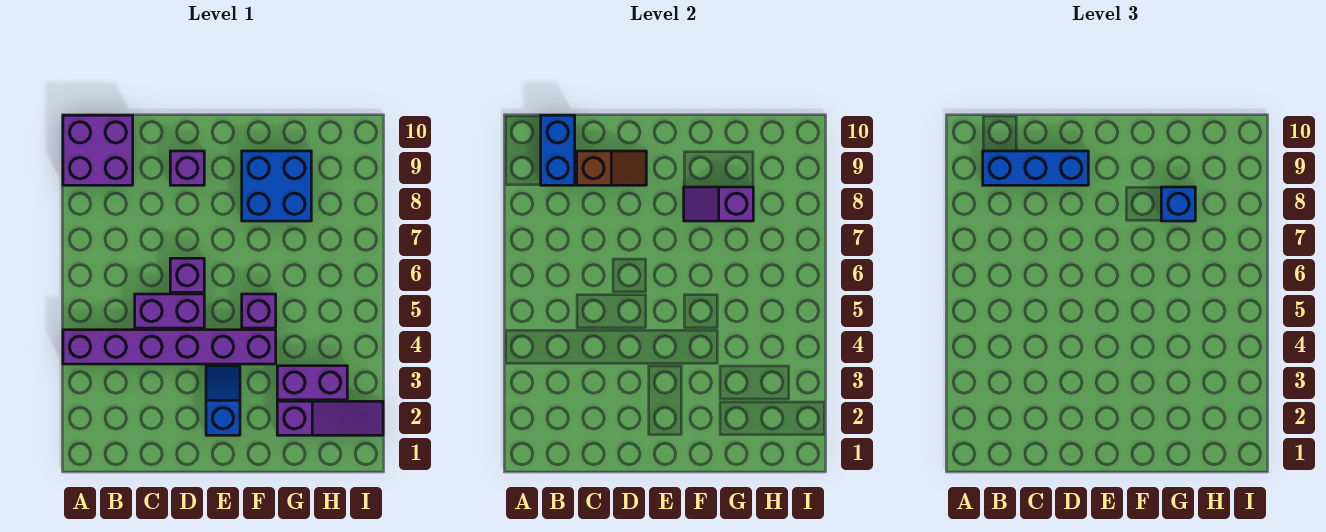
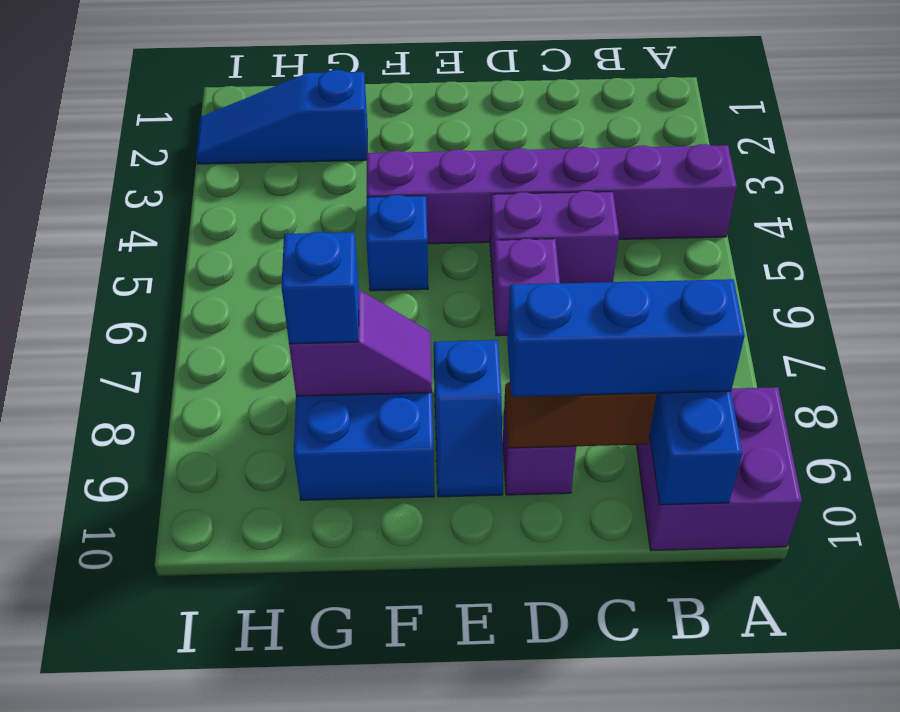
blue 1x2 slope [206,366,240,435] -> blue 1x2 slope moved to [434,340,503,497]
purple 1x1 brick [242,294,276,328] -> blue 1x1 brick [366,195,428,291]
purple 1x3 slope [277,401,383,435] -> blue 1x3 slope [196,70,367,164]
purple 1x2 brick [277,366,347,400] -> none

